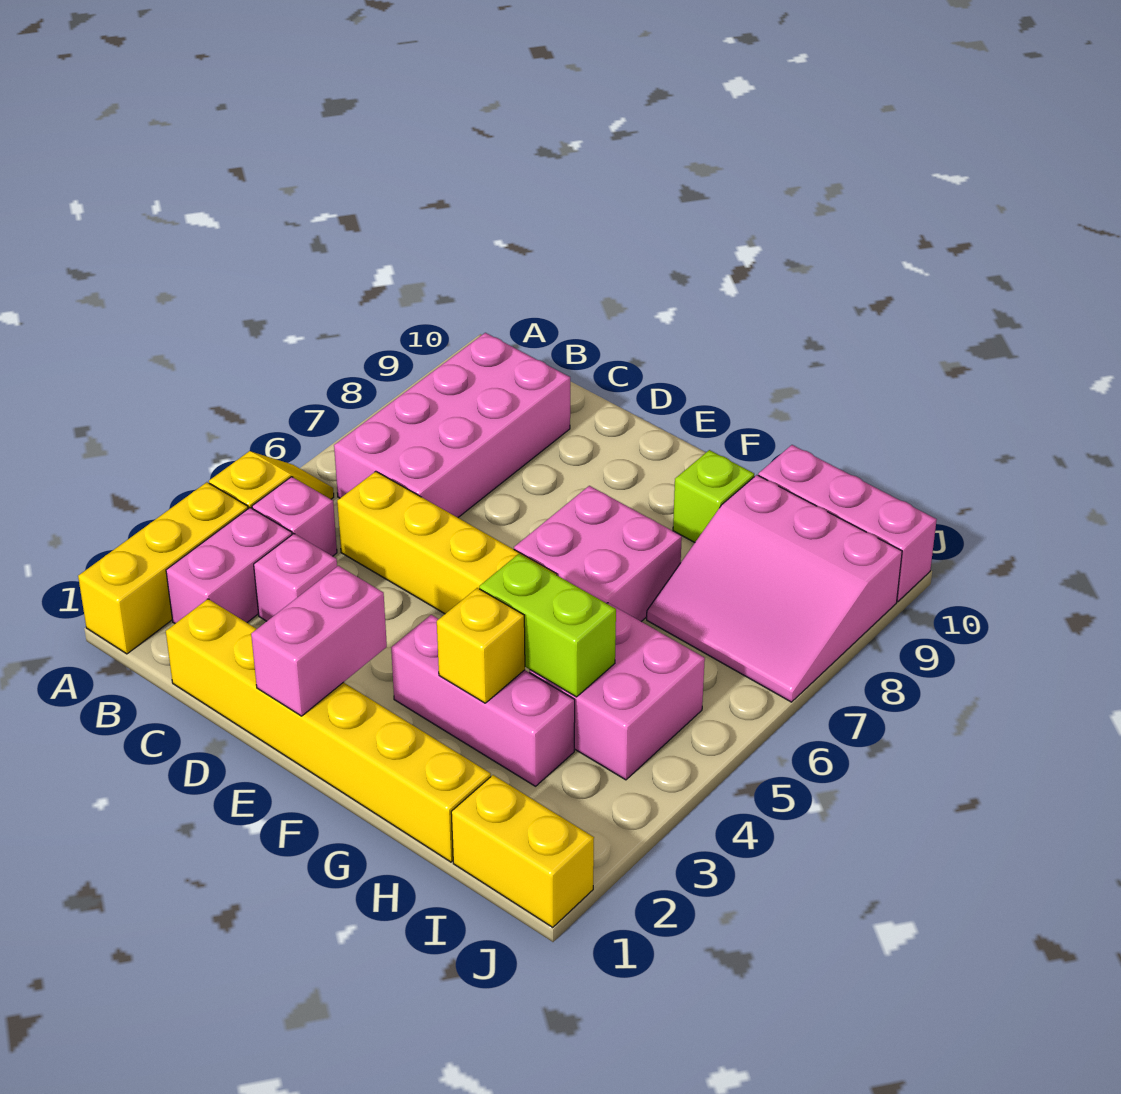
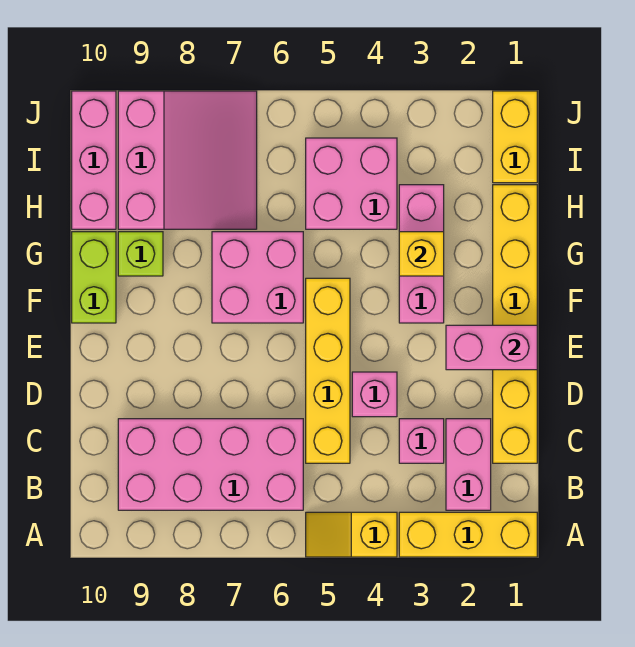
pink 1x2 brick [166,508,292,623] -> pink 1x2 brick turned to [446,419,491,510]
pink 1x1 brick [252,477,337,556] -> pink 1x1 brick moved to [352,372,397,417]
lime 1x2 brick [479,554,616,697] -> lime 1x2 brick moved to [72,232,116,323]

